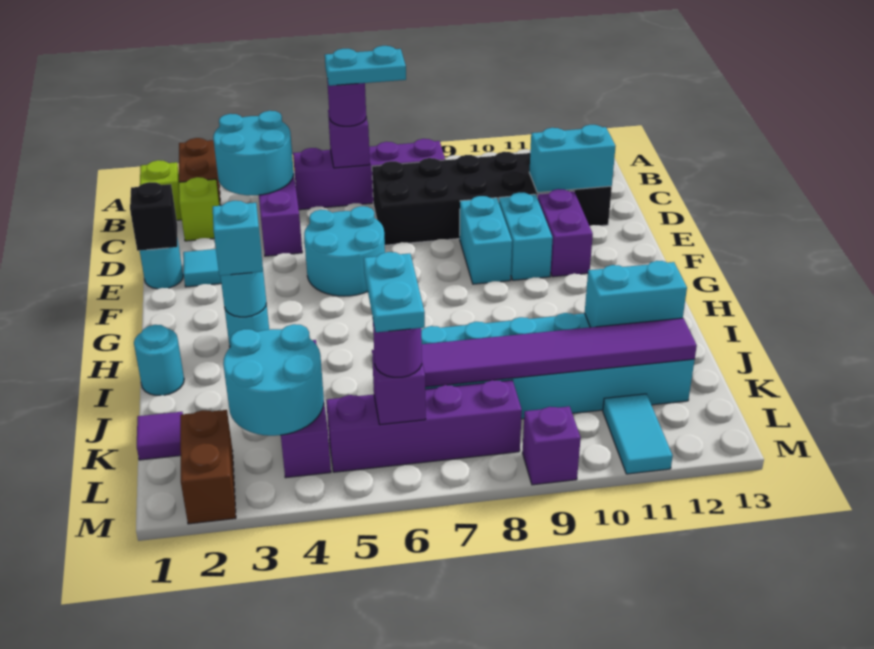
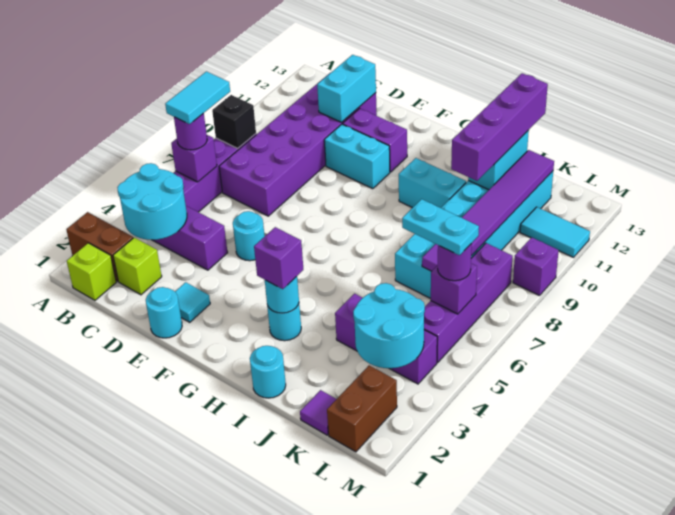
cyan 1x2 plate [325,46,406,86] -> cyan 1x2 tile [165,72,230,124]
black 2x6 brick [372,152,612,245] -> purple 2x6 brick [219,73,377,216]
black 1x1 brick [130,182,177,251] -> black 1x1 brick moved to [212,95,256,148]
cyan 2x2 round brick [304,206,385,296] -> cyan 1x1 round brick [233,211,265,261]
cyan 1x2 brick [460,196,512,284] -> cyan 1x2 brick moved to [399,158,466,208]
cyan 1x1 brick [213,201,263,276] -> purple 1x1 brick [254,227,303,289]
none -> purple 1x4 brick [451,73,548,181]
brown 1x2 brick [180,410,236,524] -> brown 1x2 brick turned to [327,365,397,452]

